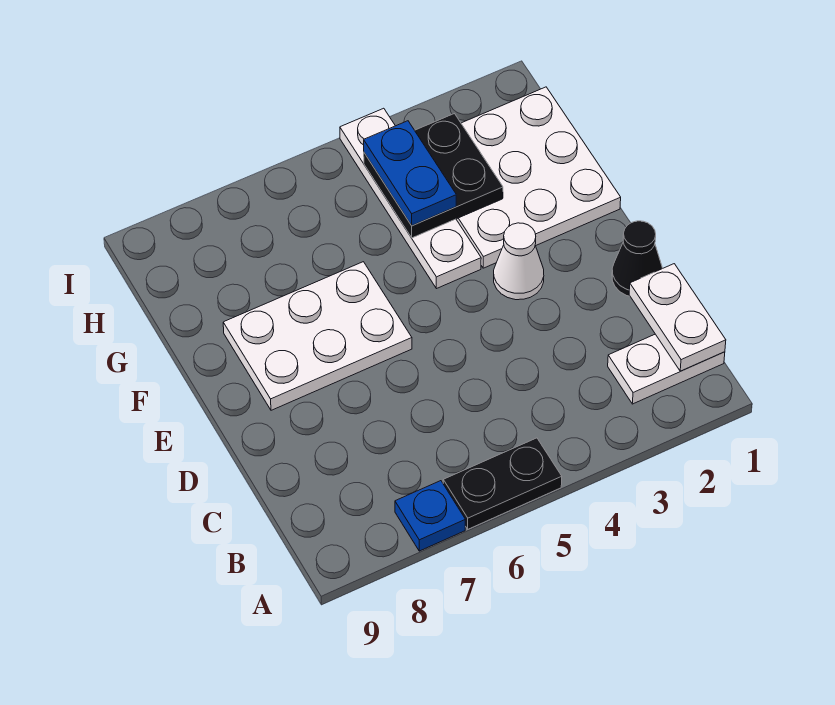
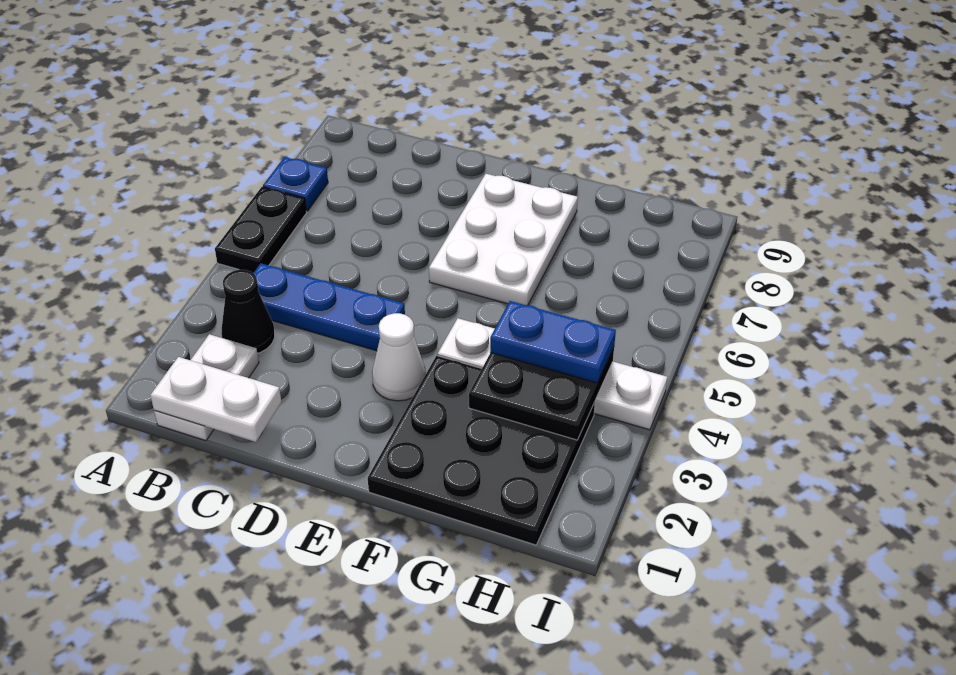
none -> blue 1x3 plate [254,263,405,351]
black 1x1 cone [612,221,662,296] -> black 1x1 cone moved to [221,270,275,353]
white 3x3 plate [456,87,621,268] -> black 3x3 plate [368,356,595,545]

